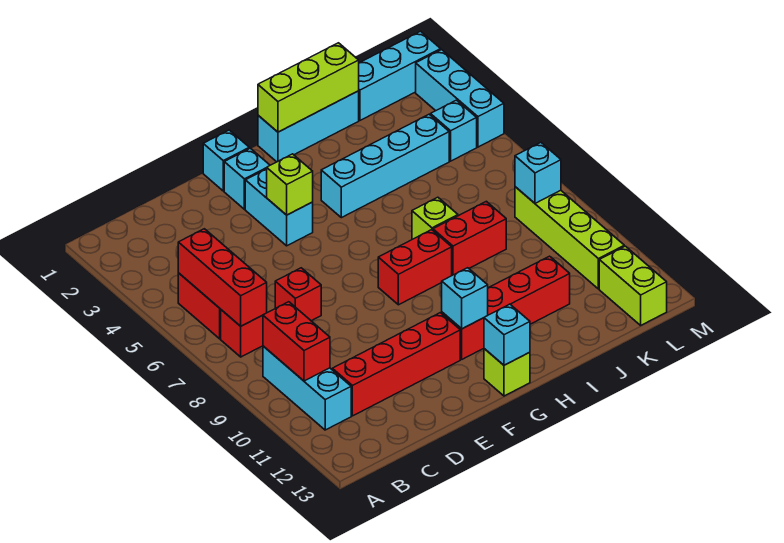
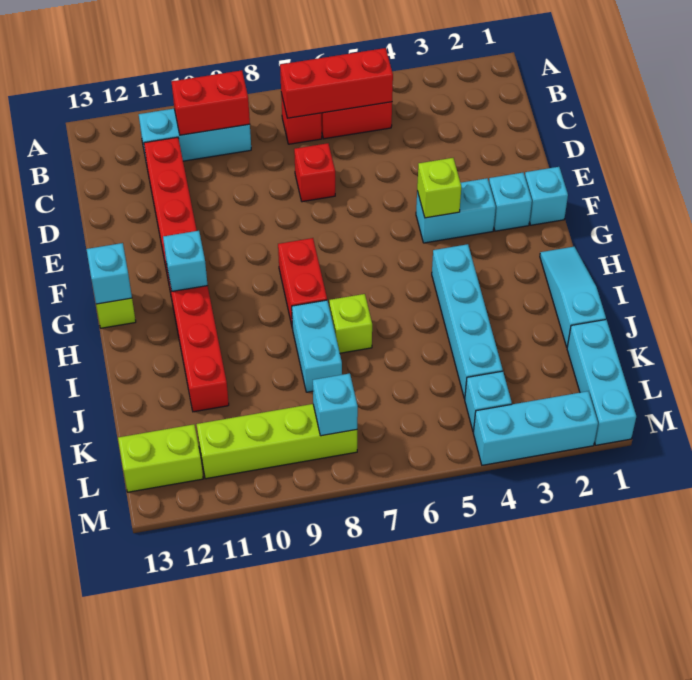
cyan 1x3 brick [258,91,359,162] -> cyan 1x3 slope [540,247,606,347]
lime 1x3 brick [258,43,359,132] -> none
red 1x2 brick [433,201,506,275] -> cyan 1x2 brick [292,300,342,392]

